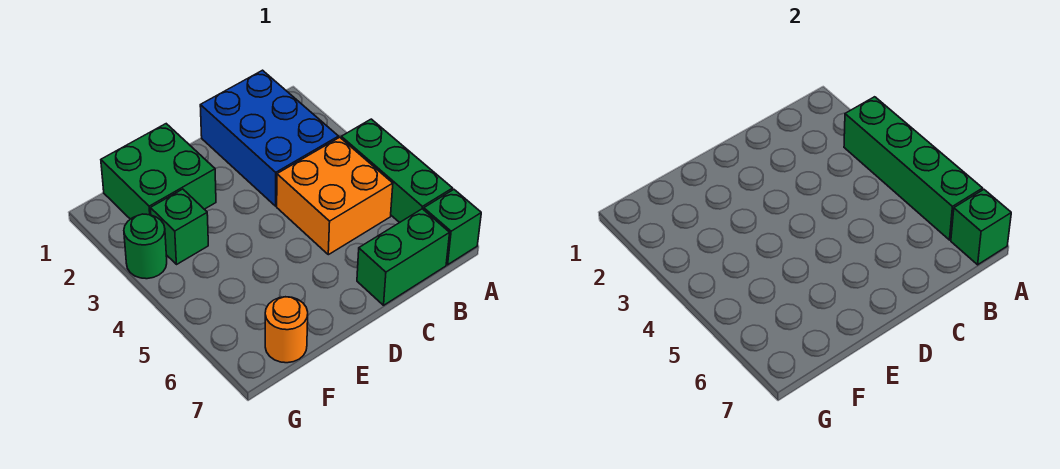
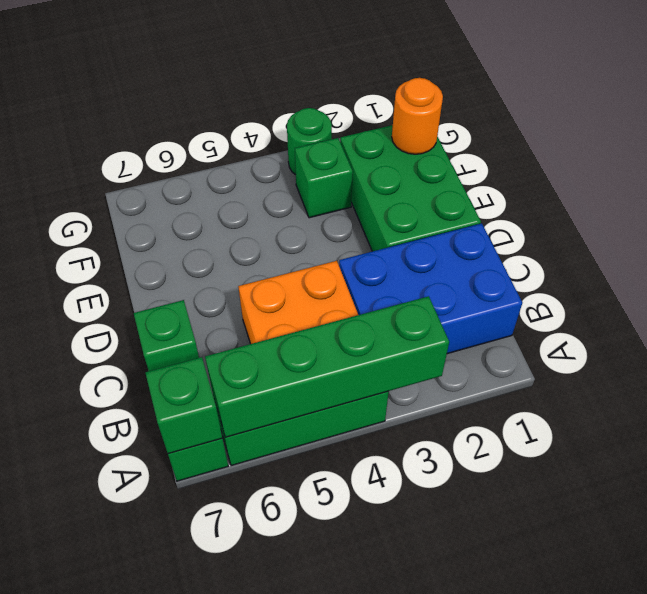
green 1x2 brick [357,209,450,305] -> green 1x1 brick [134,300,199,371]
green 2x2 brick [101,124,216,219] -> green 2x3 brick [340,125,481,251]
orange 1x1 round brick [265,297,308,363] -> orange 1x1 round brick moved to [392,78,443,154]

